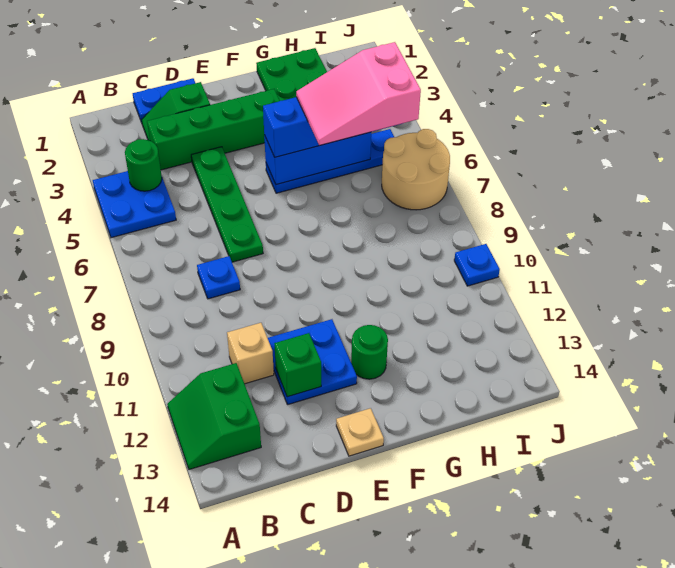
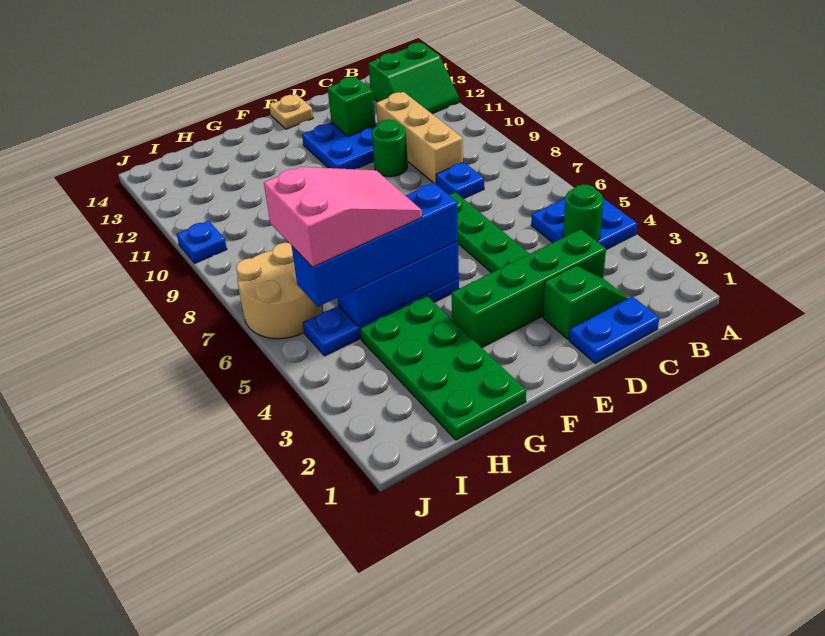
green 2x2 slope [167,363,261,470] -> green 2x2 slope turned to [368,43,459,114]
tan 1x1 brick [227,323,274,384] -> tan 1x3 brick [376,92,463,184]
green 1x1 round brick [351,325,388,379] -> green 1x1 round brick moved to [372,120,408,177]

